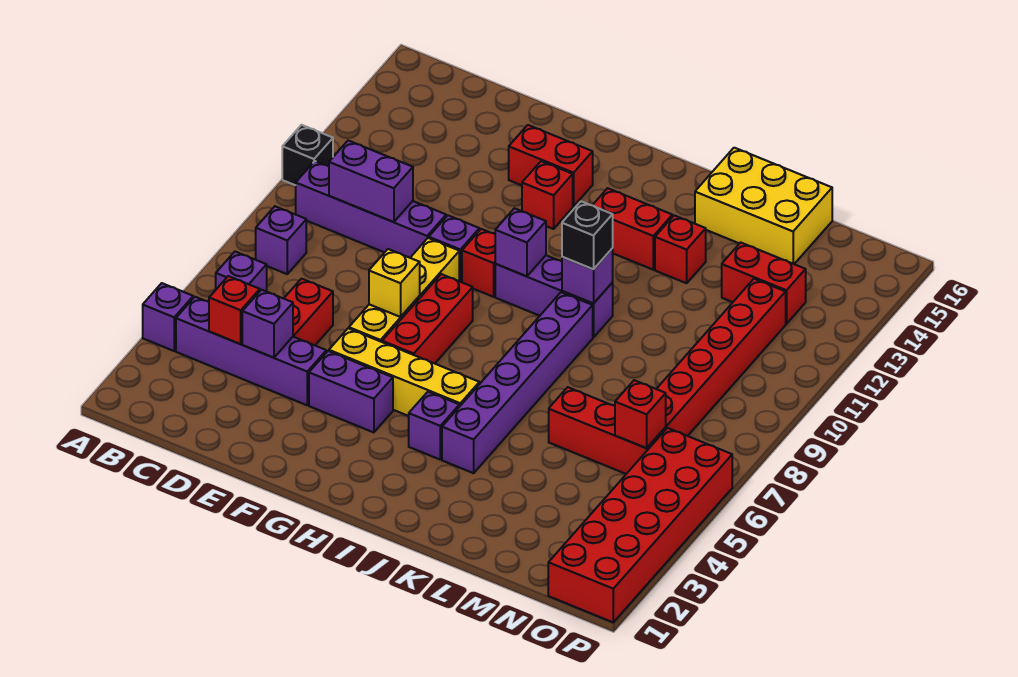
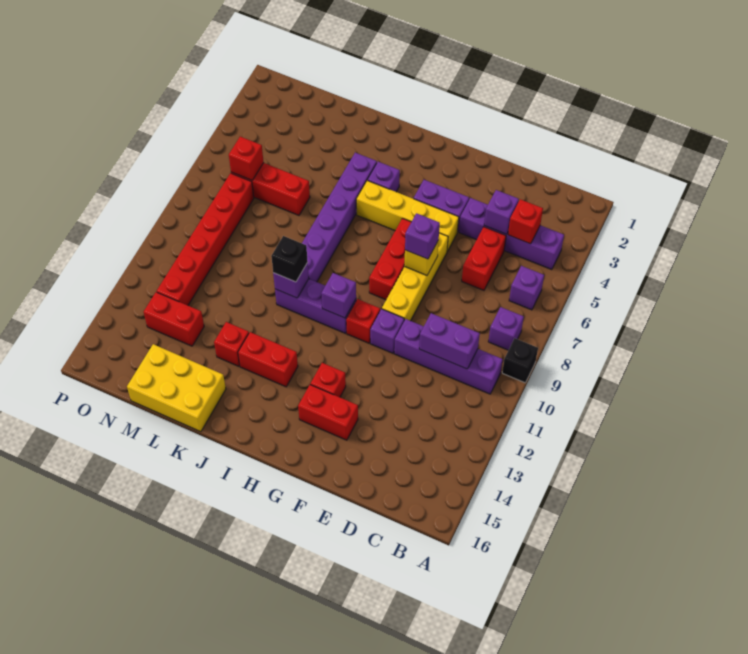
purple 1x1 brick [143,283,193,351] -> purple 1x1 brick moved to [405,213,440,259]
black 1x1 brick [282,125,333,185] -> black 1x1 brick moved to [502,338,538,383]
red 2x6 brick [548,428,732,622] -> none

